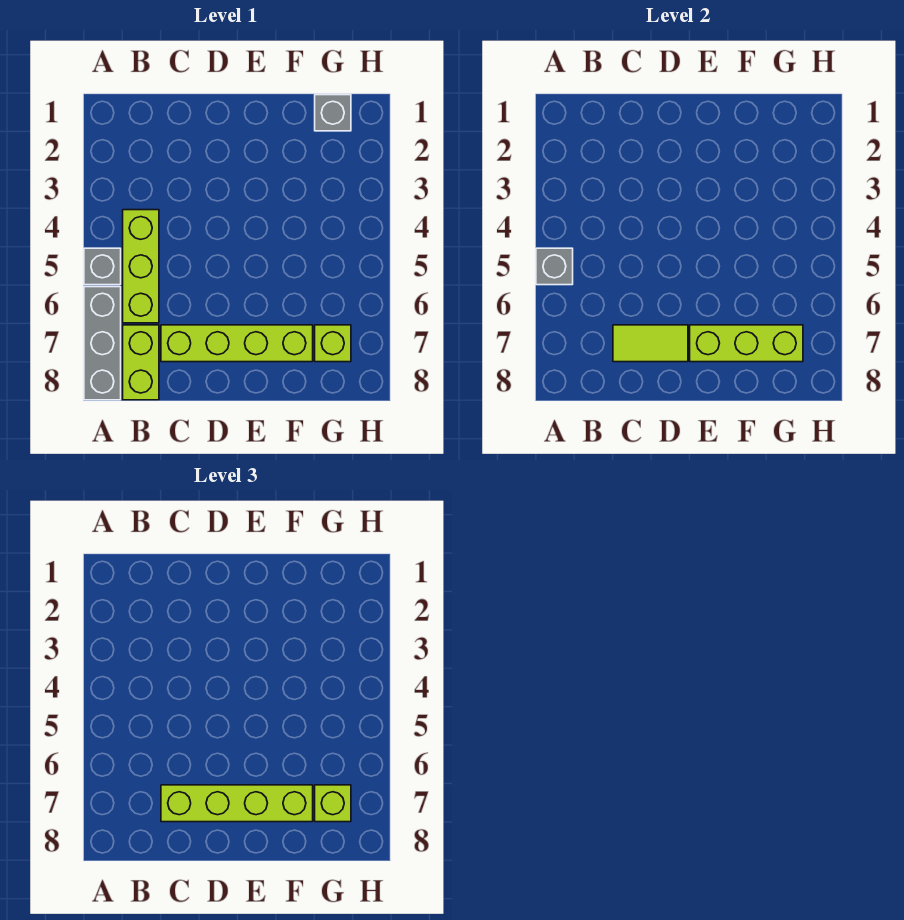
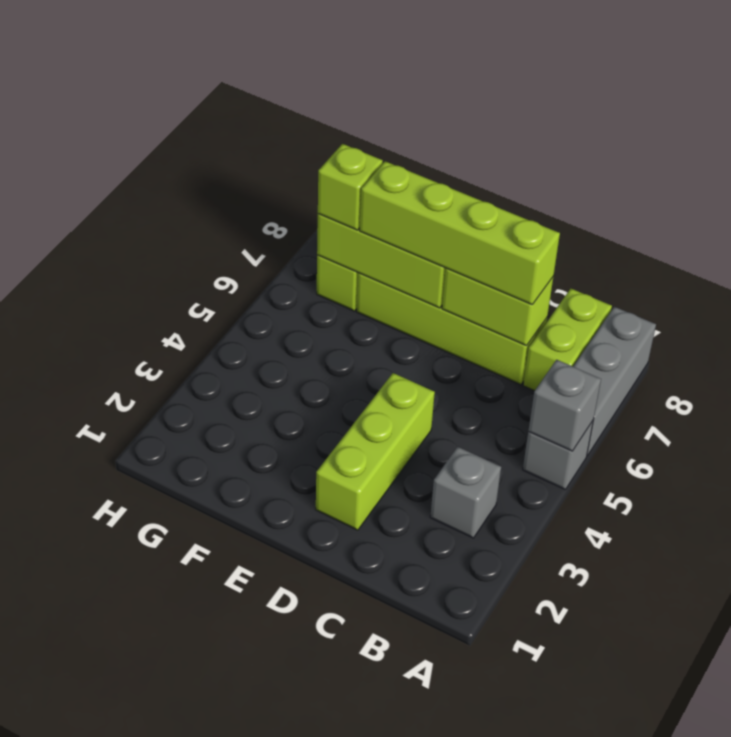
lime 1x3 brick [123,210,159,323] -> lime 1x3 brick moved to [316,373,435,530]
lime 1x2 tile [613,325,688,362] -> lime 1x2 brick [442,268,553,346]
grey 1x1 brick [315,95,351,131] -> grey 1x1 brick moved to [430,447,501,538]

